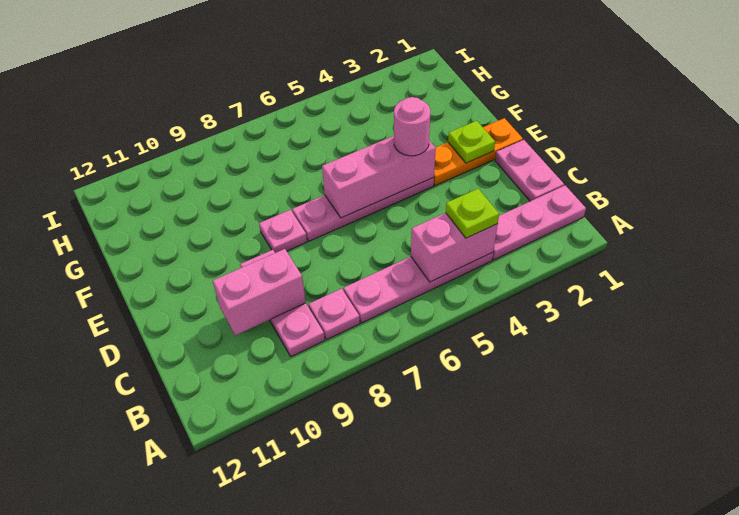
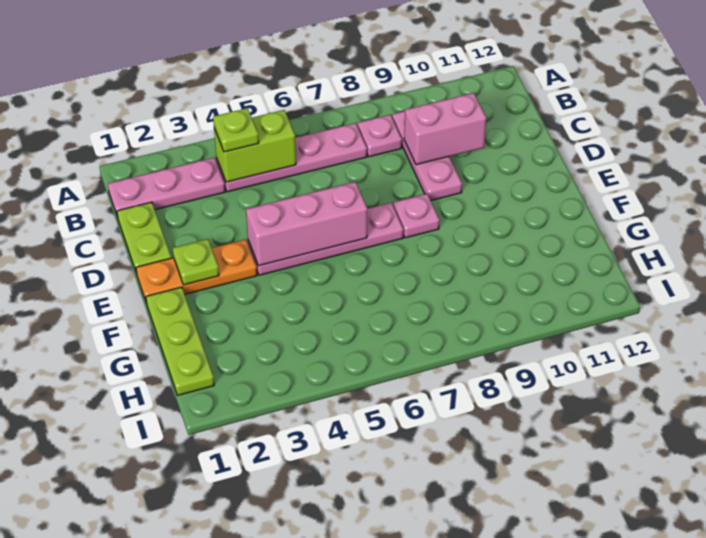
pink 1x2 brick [411,213,498,282] -> lime 1x2 brick [214,110,296,182]
pink 1x2 plate [495,140,564,201] -> lime 1x2 plate [117,202,171,274]
pink 1x1 round brick [394,97,430,156] -> none
none -> lime 1x3 plate [146,287,214,395]

